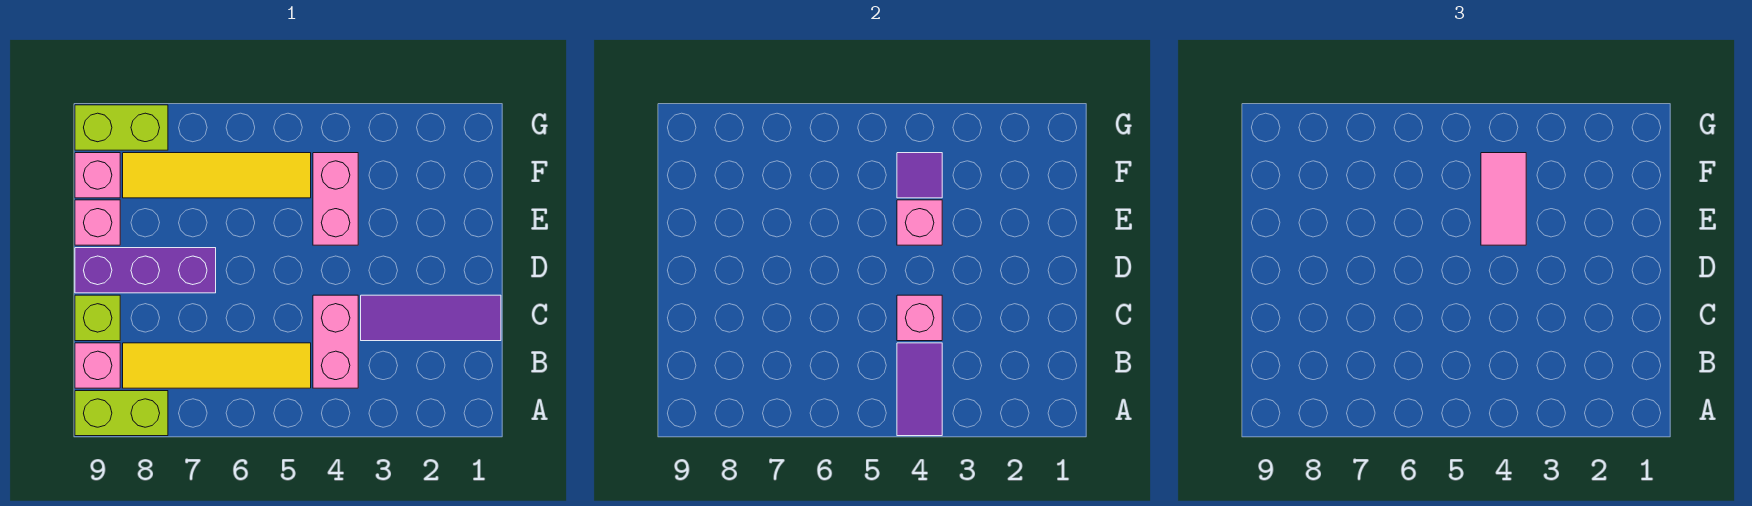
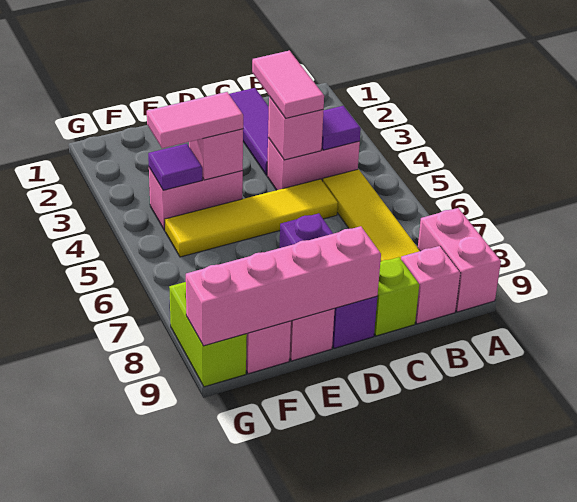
purple 1x2 tile [897,343,942,436] -> purple 1x1 tile [322,106,361,150]
lime 1x2 brick [75,391,168,436] -> pink 1x2 brick [418,208,501,312]
none -> pink 1x2 tile [252,51,324,118]
none -> pink 1x4 brick [186,226,381,346]
yellow 1x4 tile [123,153,311,198] -> yellow 1x4 tile turned to [165,179,338,257]

